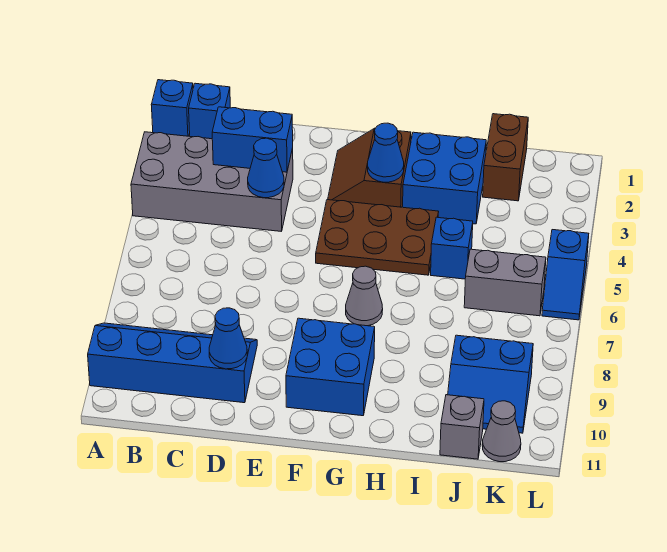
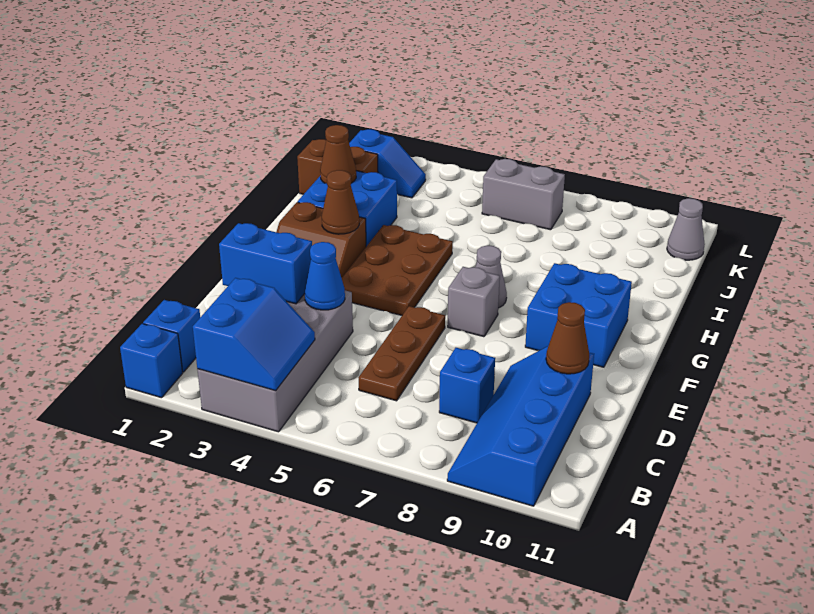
blue 1x2 brick [212,107,293,172] -> blue 1x2 brick turned to [219,223,312,304]
none -> brown 1x3 plate [359,306,445,401]
blue 1x1 cone [209,308,247,369] -> brown 1x1 cone [546,302,589,374]
blue 1x1 cone [367,123,404,182] -> brown 1x1 cone [322,170,359,234]
none -> brown 1x1 cone [320,125,356,183]
blue 1x1 brick [431,217,473,279] -> blue 1x1 brick moved to [439,348,495,423]
grey 1x2 brick [464,249,546,316] -> grey 1x2 brick turned to [482,159,565,230]
blue 2x2 slope [448,335,533,433] -> blue 2x2 slope moved to [193,278,315,391]
grey 1x1 brick [440,395,484,459] -> grey 1x1 brick moved to [448,267,500,337]
blue 1x2 slope [542,230,589,320] -> blue 1x2 slope moved to [349,129,426,198]

